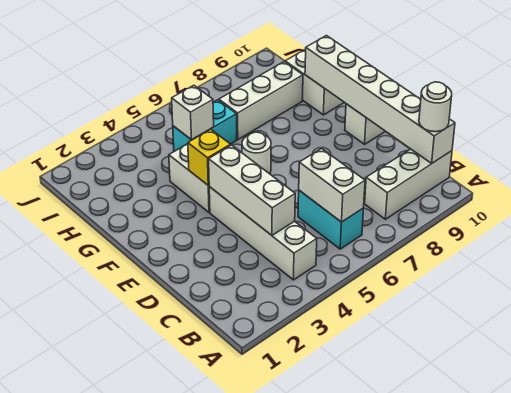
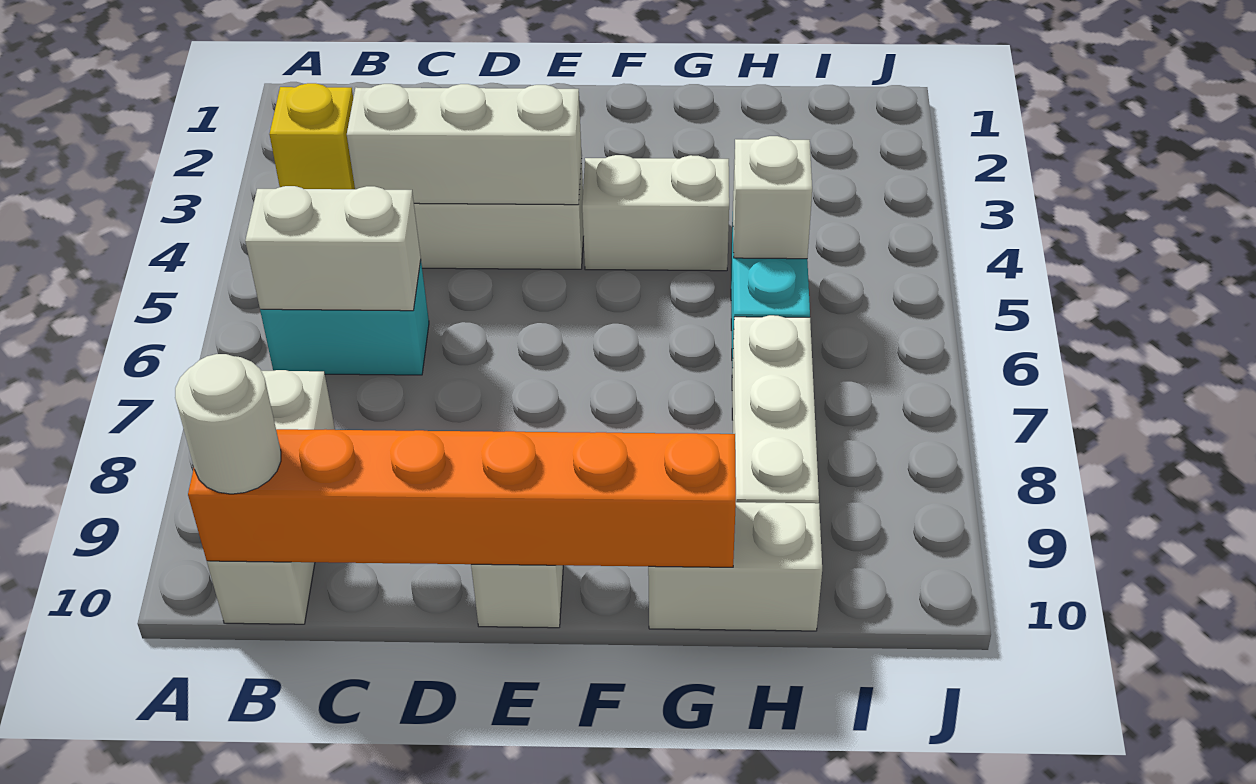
white 1x6 brick [305,36,455,164] -> orange 1x6 brick [188,429,736,567]
yellow 1x1 brick [188,129,231,185] -> yellow 1x1 brick moved to [269,83,355,189]
white 1x1 round brick [242,132,271,174] -> none

